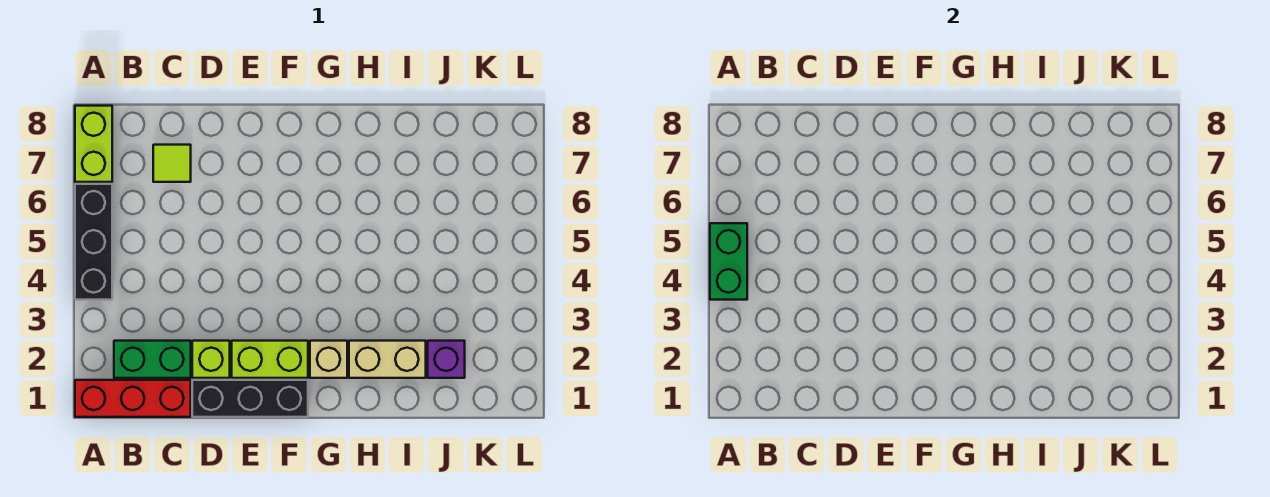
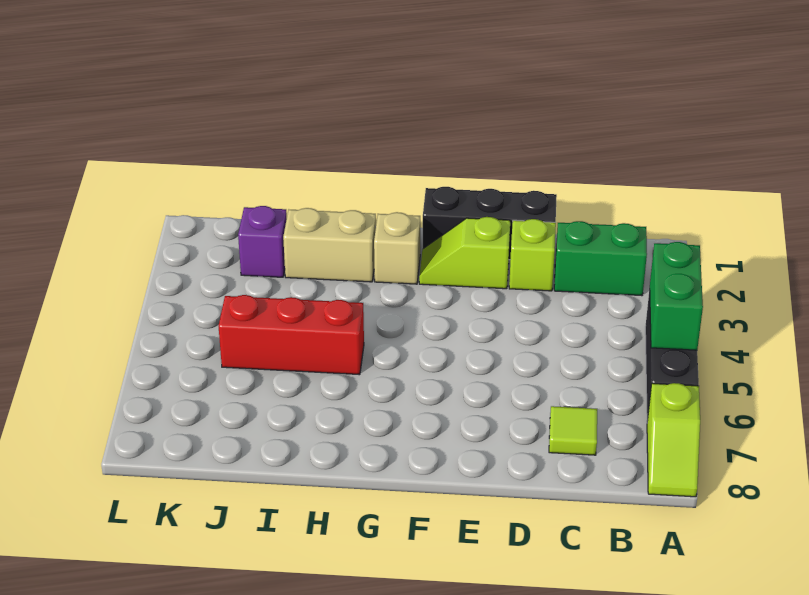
red 1x3 brick [75,380,191,417] -> red 1x3 brick moved to [219,295,364,375]
lime 1x2 brick [75,106,112,182] -> lime 1x2 slope [647,383,700,497]
lime 1x2 brick [232,341,308,378] -> lime 1x2 slope [419,217,510,289]

